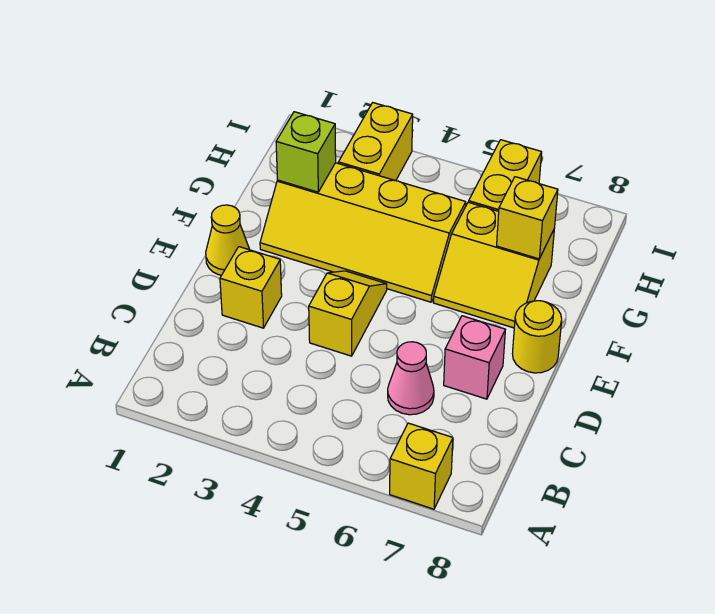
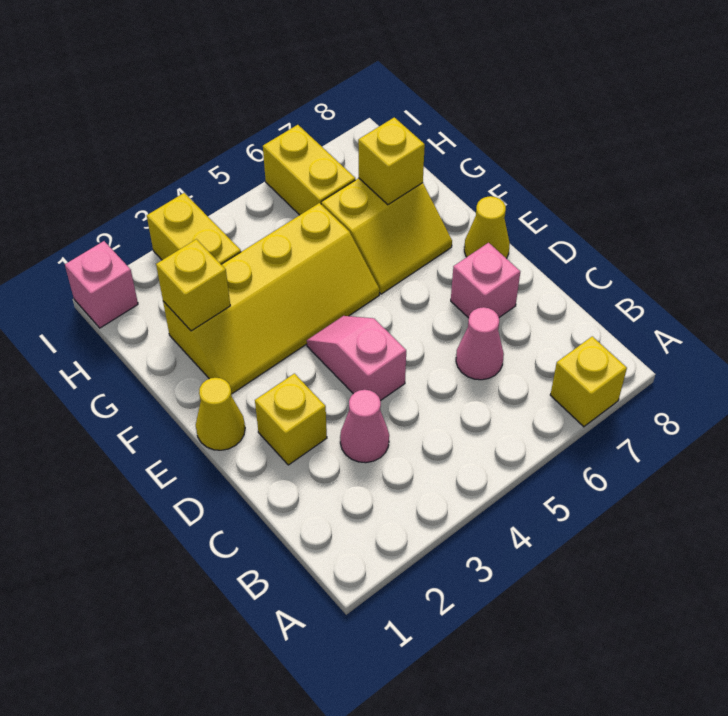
none -> pink 1x1 cone [340,390,389,463]
yellow 1x2 slope [309,271,387,356] -> pink 1x2 slope [307,316,406,400]
yellow 1x1 round brick [512,301,562,373] -> yellow 1x1 cone [464,196,510,259]
lime 1x1 brick [276,112,336,192] -> yellow 1x1 brick [156,239,230,331]
none -> pink 1x1 brick [65,241,138,328]

